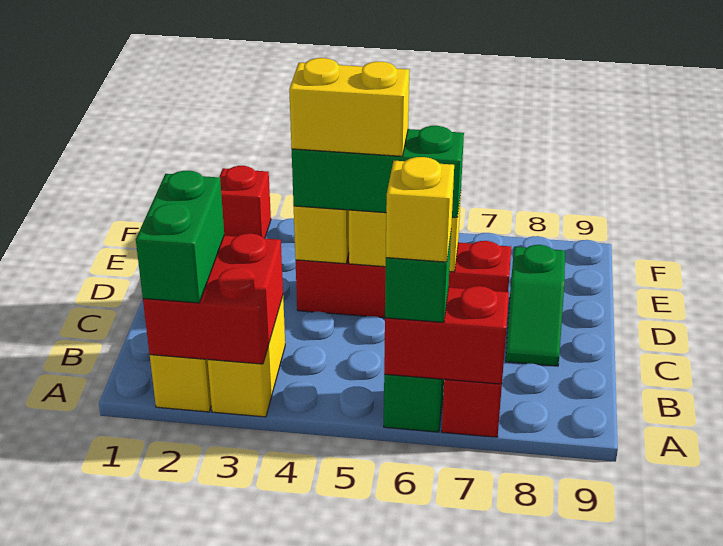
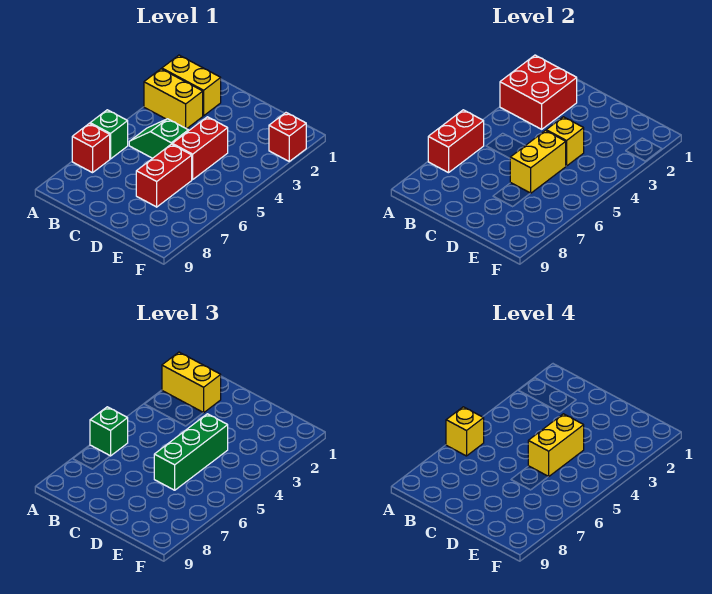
green 1x2 brick [136,171,224,303] -> yellow 1x2 brick [162,352,221,413]
green 1x2 slope [506,245,565,366] -> green 1x2 slope moved to [129,119,188,158]

